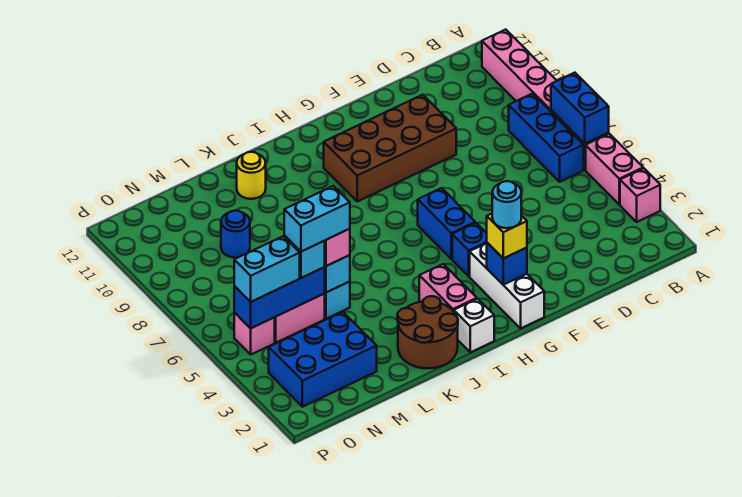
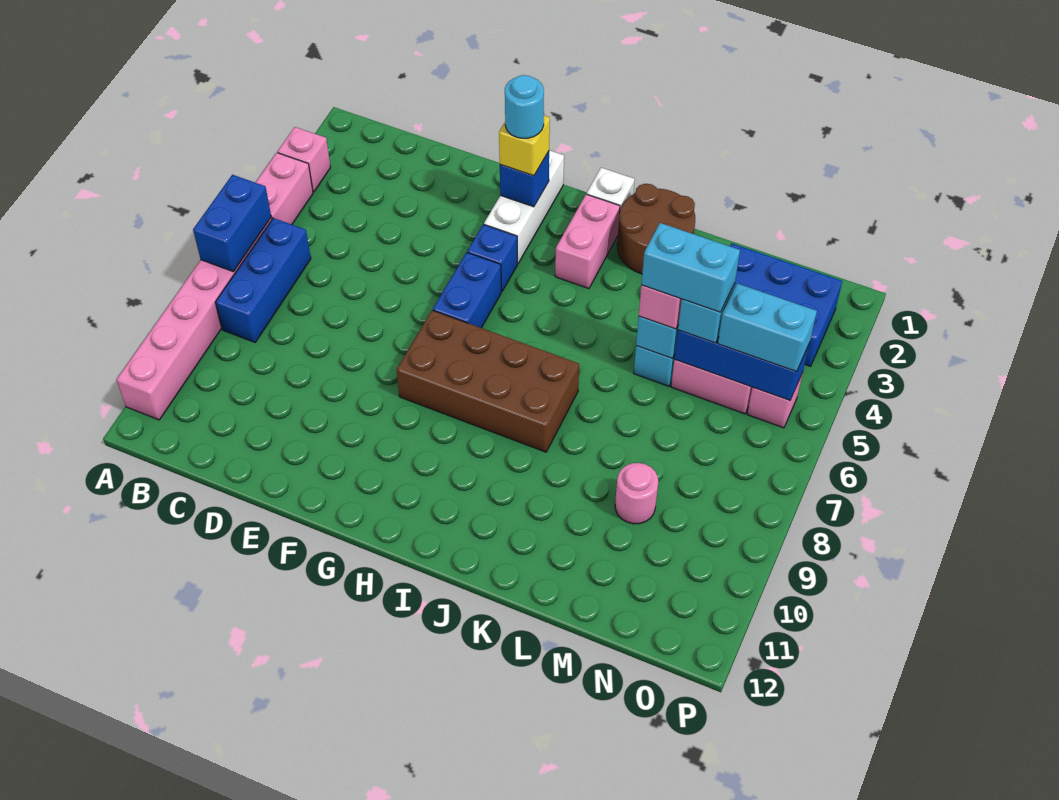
brown 2x4 brick [324,95,456,201] -> brown 2x4 brick moved to [397,310,579,452]
yellow 1x1 round brick [237,152,266,199] -> none
blue 1x1 round brick [221,211,250,258] -> pink 1x1 round brick [615,463,658,524]

